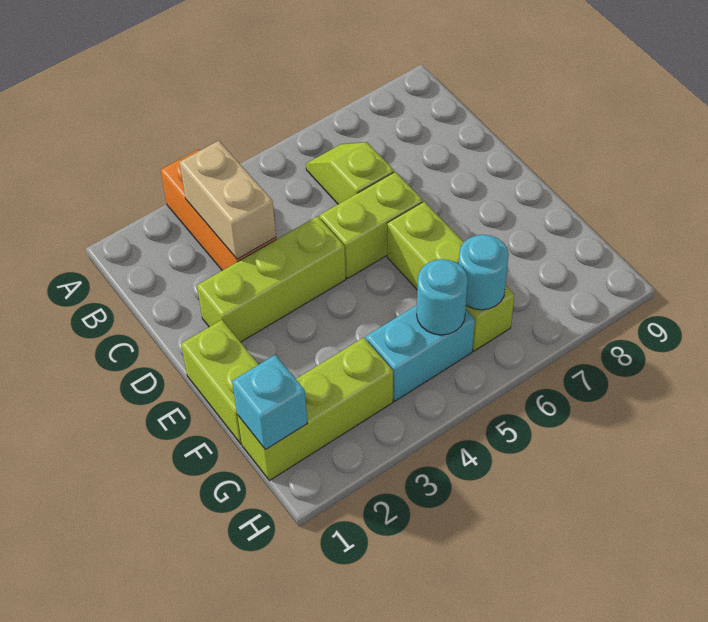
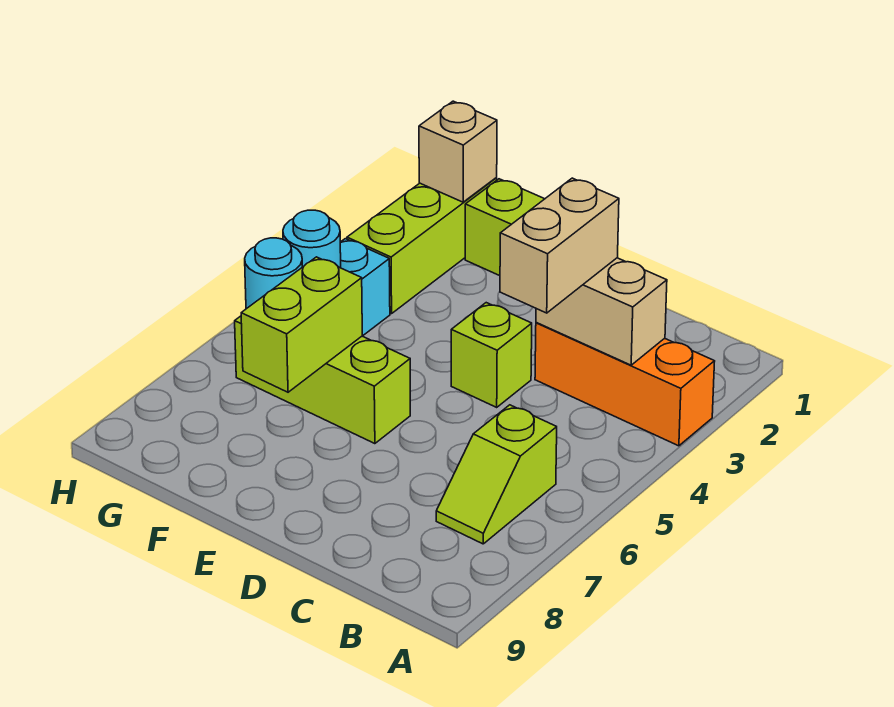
lime 1x2 slope [306,142,394,204] -> lime 1x2 slope turned to [436,405,557,544]
none -> tan 1x2 brick [500,178,619,313]
lime 1x3 brick [197,216,346,342] -> lime 1x1 brick [451,303,532,407]
lime 1x2 brick [320,172,423,278] -> lime 1x2 brick moved to [241,257,362,392]
cyan 1x1 brick [232,355,308,450] -> tan 1x1 brick [419,101,497,202]

